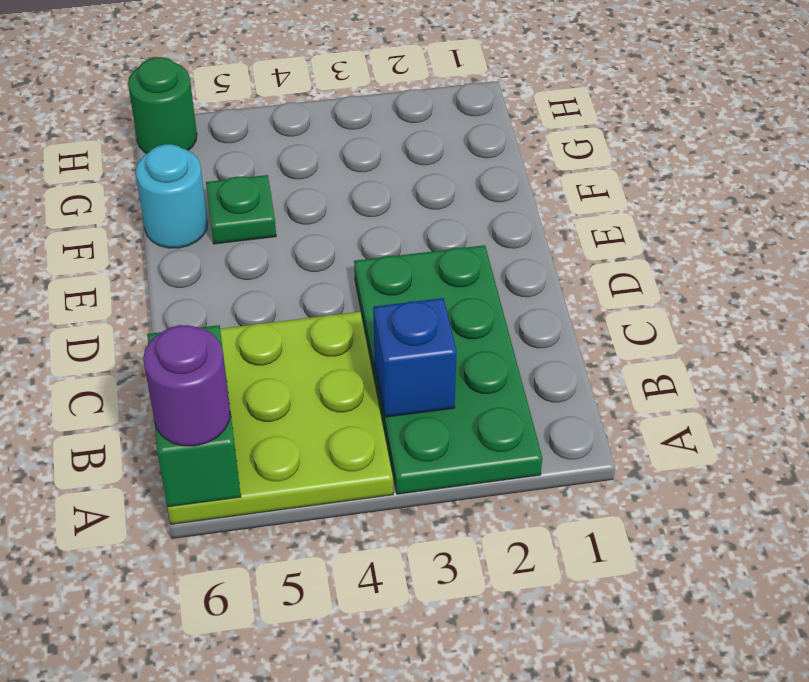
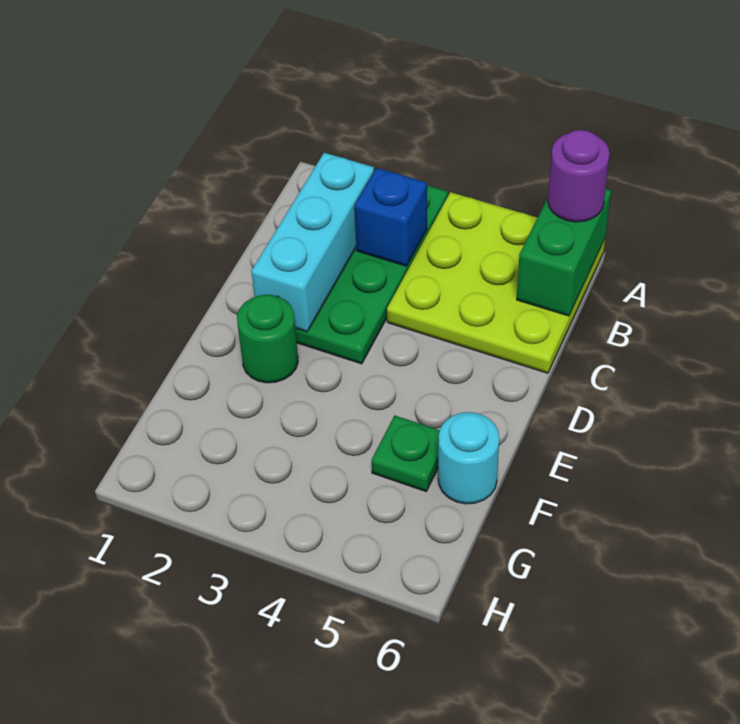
none -> cyan 1x3 brick [251,153,374,332]
green 1x1 round brick [128,57,197,154] -> green 1x1 round brick moved to [237,295,298,383]

